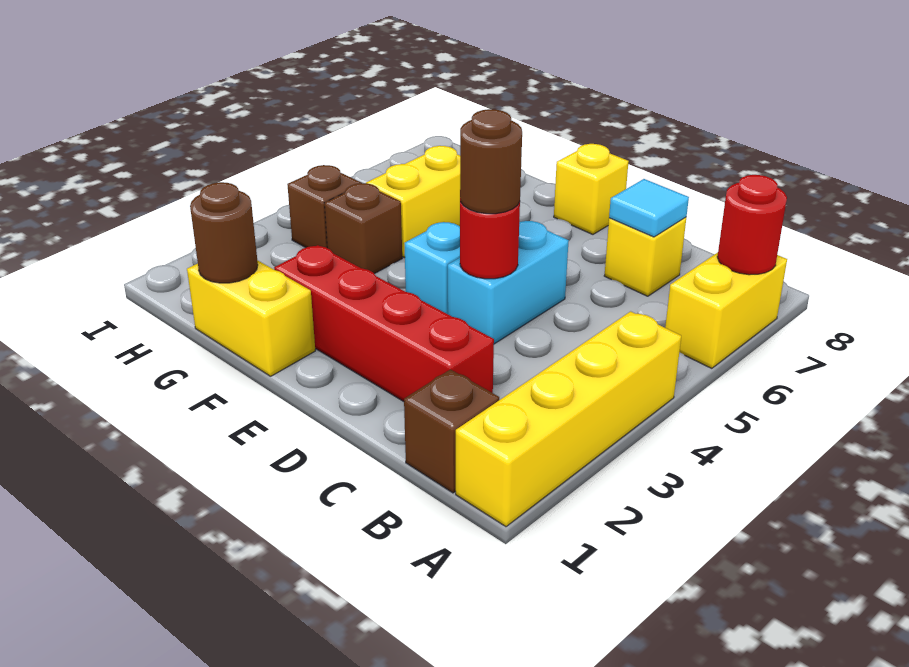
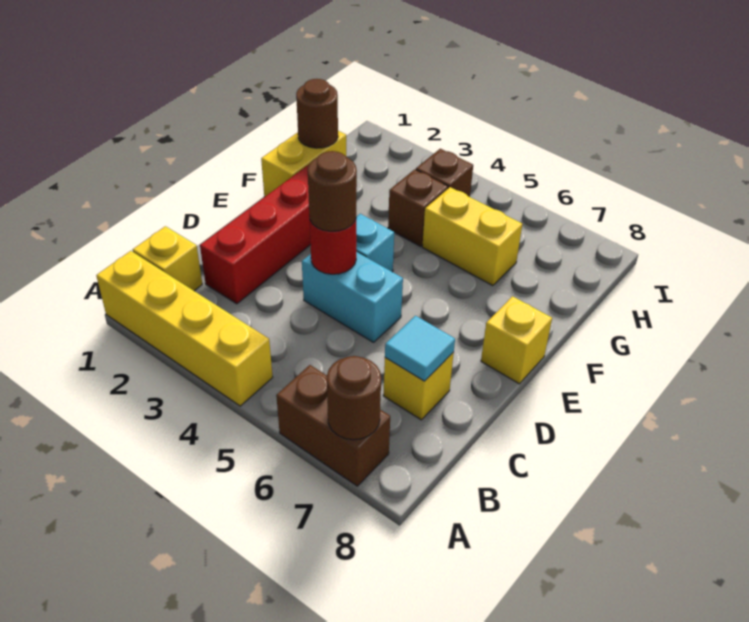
yellow 1x2 brick [665,252,787,368] -> brown 1x2 brick [276,365,390,486]
red 1x1 round brick [717,175,787,275] -> brown 1x1 round brick [327,356,381,440]
brown 1x1 brick [404,369,499,493] -> yellow 1x1 brick [133,226,202,291]

